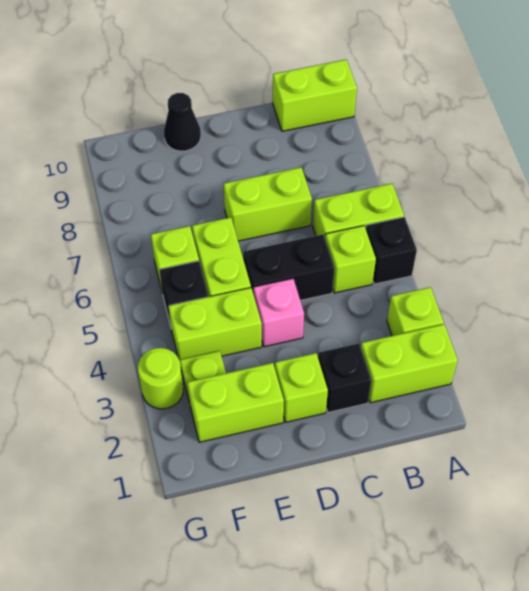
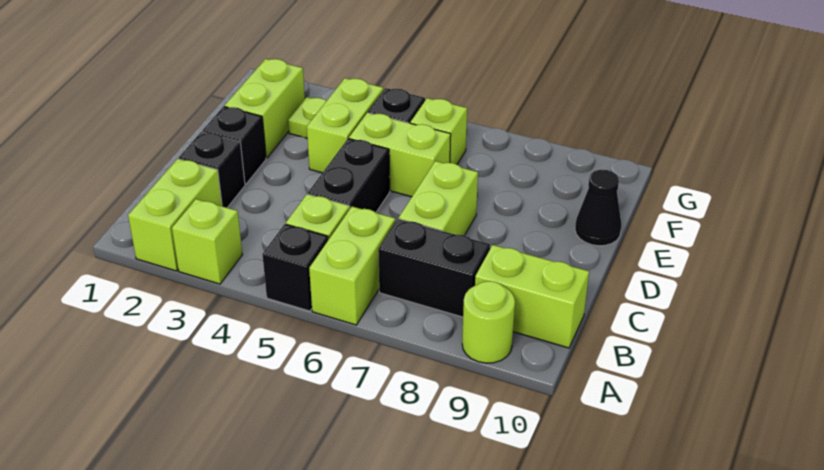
lime 1x2 brick [273,60,357,131] -> lime 1x2 brick turned to [475,245,589,348]
none -> black 1x2 brick [378,219,490,317]
lime 1x1 brick [275,353,328,422] -> black 1x1 brick [202,106,266,184]
pink 1x1 brick [253,279,304,347] -> none
lime 1x1 round brick [138,348,183,409] -> lime 1x1 round brick moved to [462,281,515,363]

